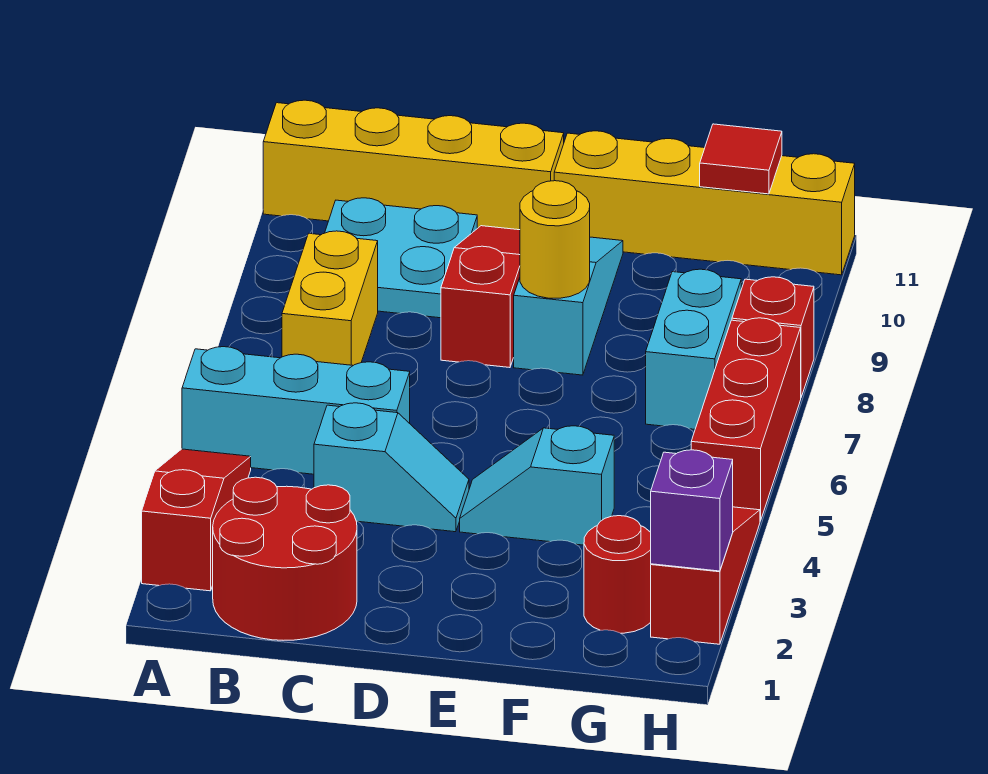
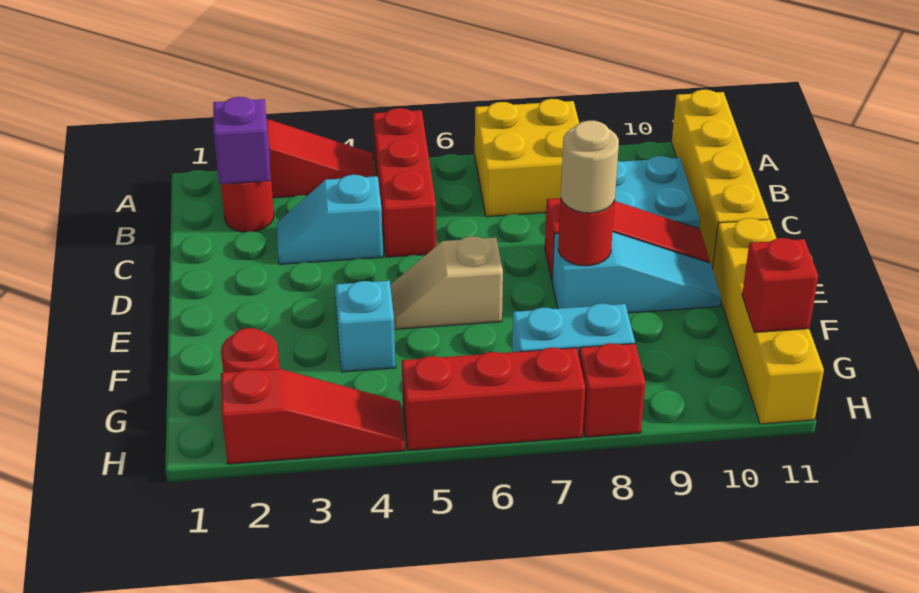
cyan 1x3 brick [182,347,410,474] -> red 1x3 brick [373,108,436,257]
red 2x2 round brick [213,477,357,640] -> red 1x1 round brick [221,173,274,232]
yellow 1x2 brick [282,231,378,365] -> yellow 2x2 brick [475,99,579,217]
cyan 1x2 slope [314,403,469,532] -> cyan 1x2 slope turned to [277,175,383,264]
none -> tan 1x2 slope [390,236,503,329]
yellow 1x1 round brick [520,181,590,298] -> red 1x1 round brick [558,198,615,266]
none -> tan 1x1 round brick [561,121,619,213]
red 1x1 tile [700,124,782,194] -> red 1x1 brick [742,238,818,332]
purple 1x1 brick [651,450,733,571] -> purple 1x1 brick moved to [213,97,271,184]

